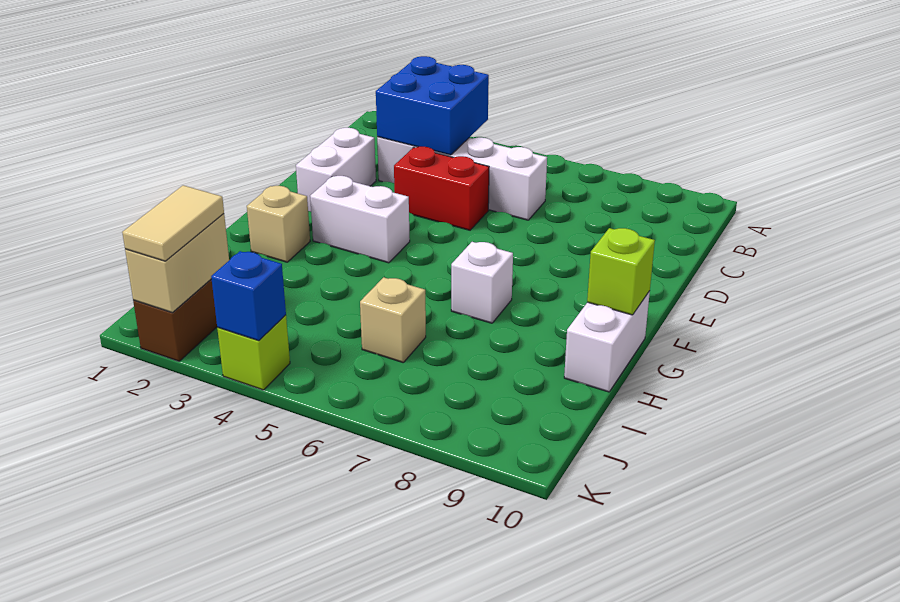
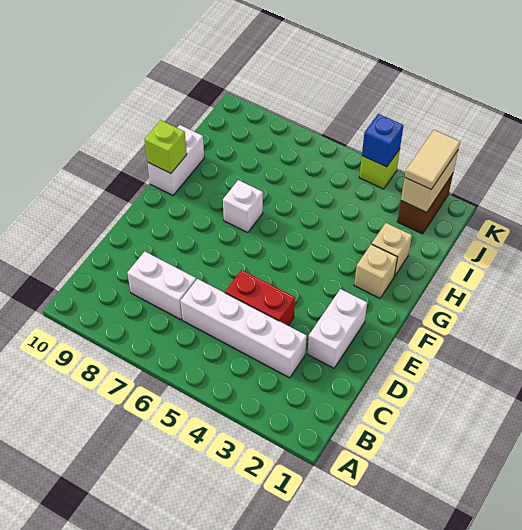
blue 2x2 brick [376,56,489,155] -> none
white 1x2 brick [310,176,410,263] -> white 1x2 brick moved to [127,251,196,320]
tan 1x1 brick [360,277,426,362] -> tan 1x1 brick moved to [372,223,412,276]

